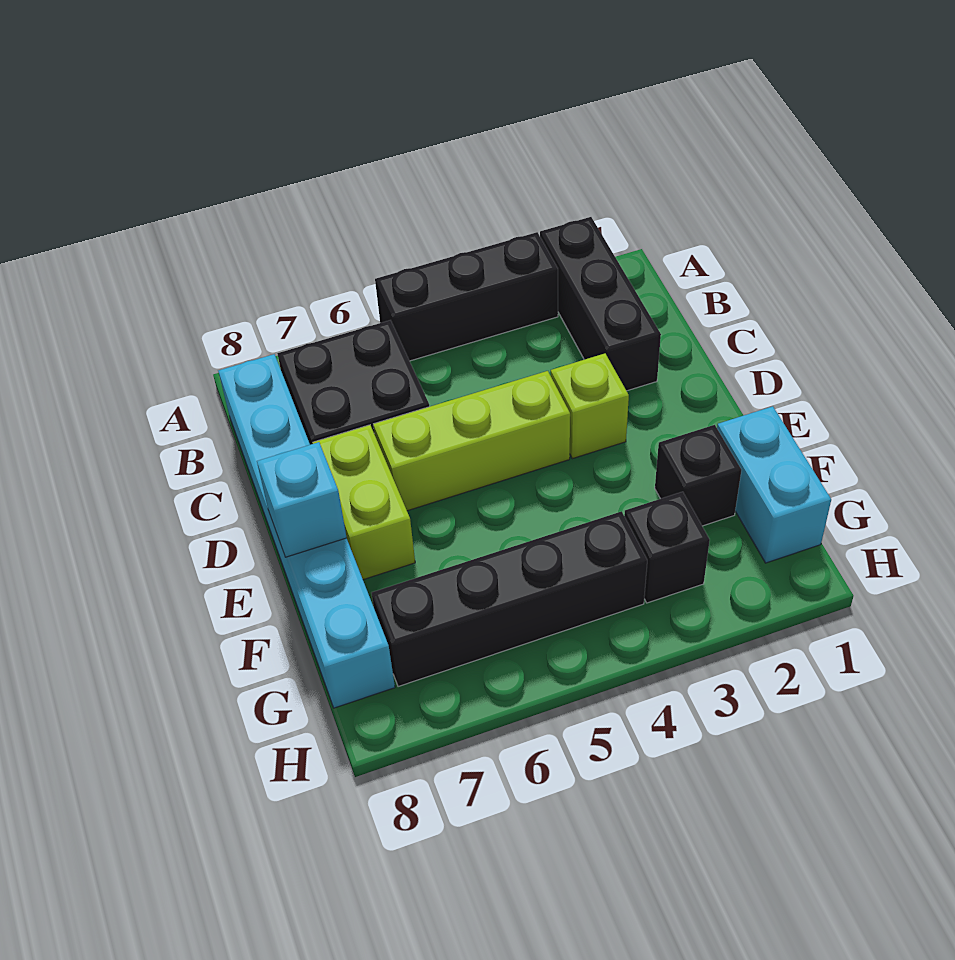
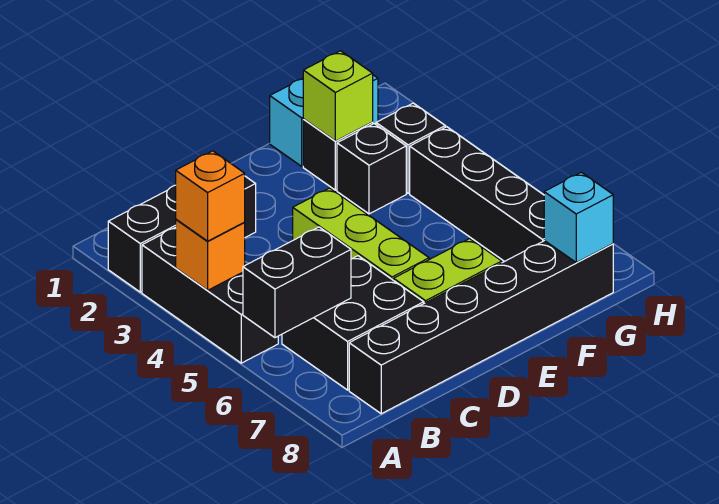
none -> orange 1x1 brick [176,219,245,290]
none -> orange 1x1 brick [176,151,245,241]
none -> black 1x2 brick [243,227,351,338]
cyan 1x6 brick [218,354,395,708] -> black 1x6 brick [349,241,613,414]
lime 1x1 brick [551,354,629,459] -> lime 1x1 brick moved to [303,51,373,141]
cyan 1x1 brick [257,442,347,557] -> cyan 1x1 brick moved to [544,172,613,263]
none -> black 1x1 brick [337,124,406,214]

